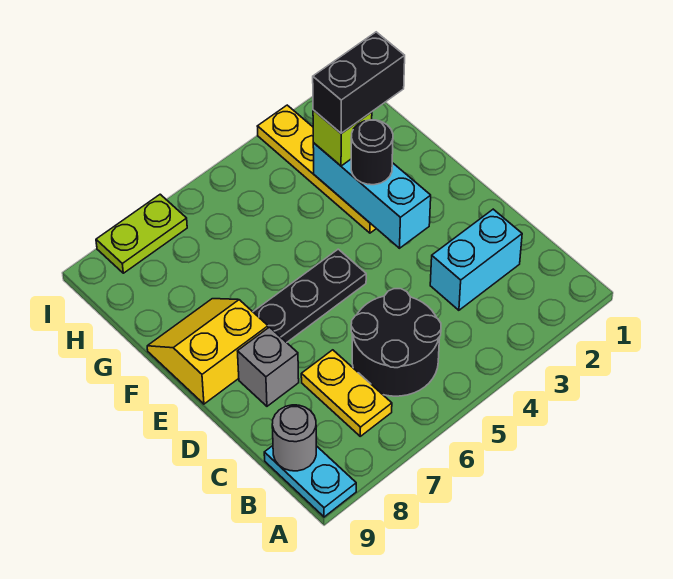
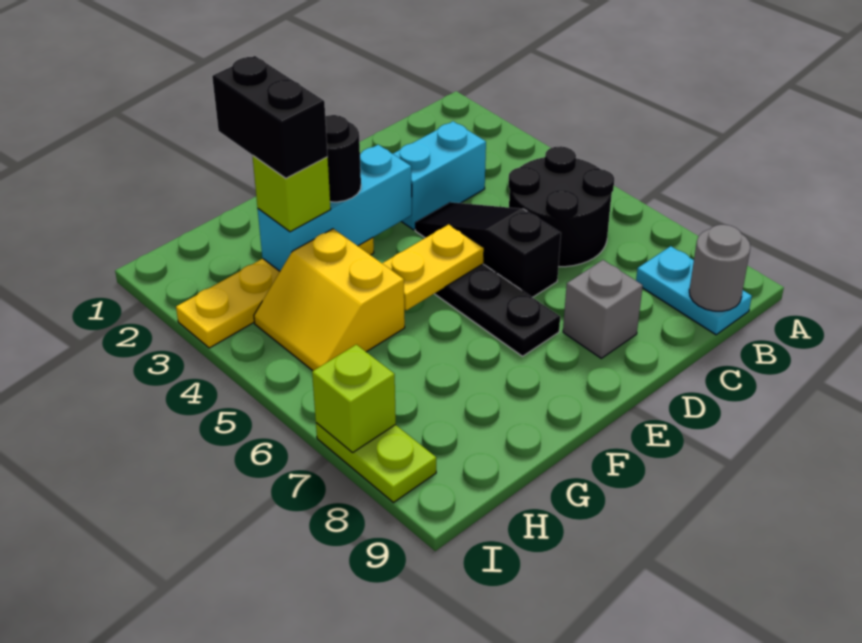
cyan 1x2 plate [264,446,356,517] -> cyan 1x2 plate turned to [636,246,752,335]
yellow 1x2 plate [301,350,392,436] -> yellow 1x2 plate moved to [382,224,484,310]
cyan 1x2 brick [430,209,522,310] -> cyan 1x2 brick turned to [393,121,486,230]
none -> black 1x3 slope [415,202,561,298]
yellow 2x2 slope [147,299,268,404] -> yellow 2x2 slope moved to [254,229,405,371]
none -> lime 1x1 brick [312,345,396,452]

